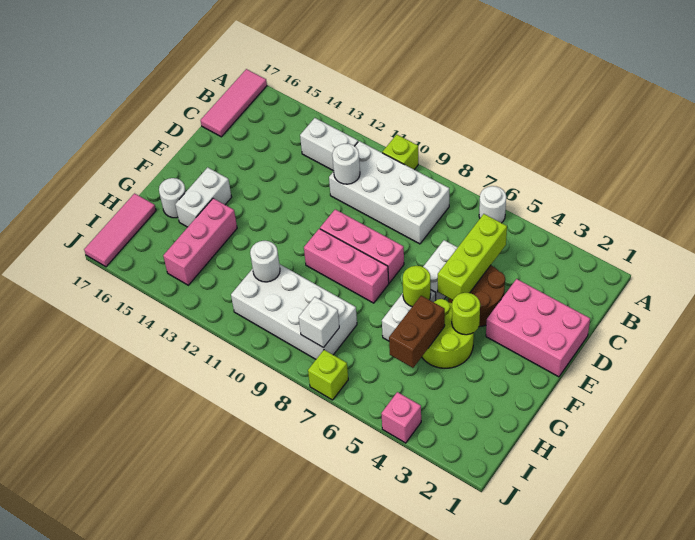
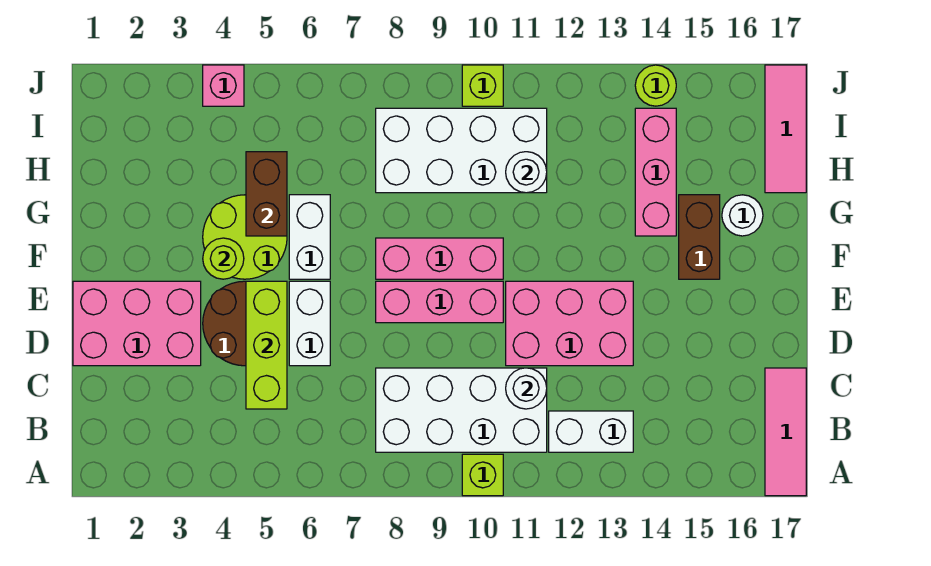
white 1x1 round brick [479,186,506,223] -> none
none -> pink 2x3 brick [506,281,633,366]
lime 1x1 round brick [403,266,431,306] -> lime 1x1 round brick moved to [635,65,676,106]
white 1x2 brick [175,167,232,227] -> brown 1x2 brick [679,195,720,279]
white 1x1 brick [299,297,339,348] -> none
lime 1x1 brick [308,350,348,400] -> lime 1x1 brick moved to [462,65,503,106]

